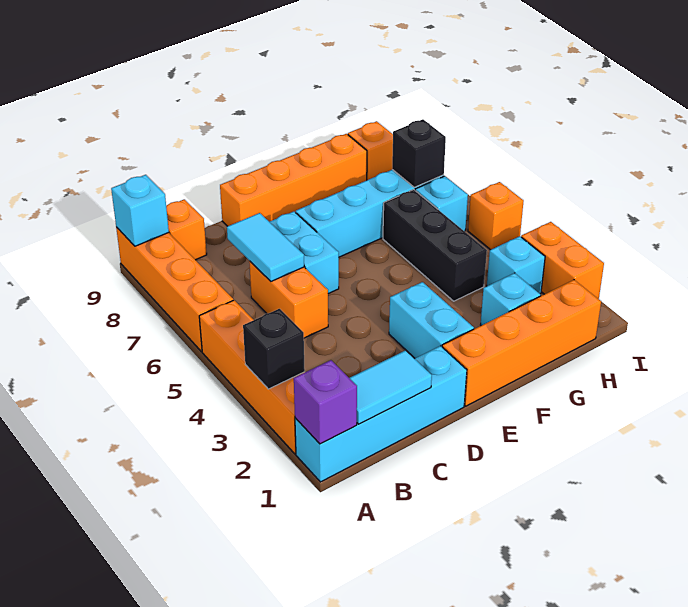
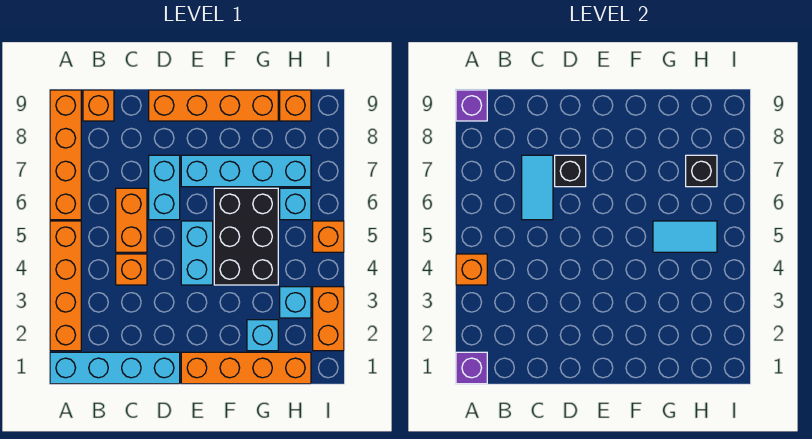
black 1x1 brick [243,309,305,389] -> black 1x1 brick moved to [555,155,586,187]
none -> orange 1x1 brick [456,254,487,285]
cyan 1x1 brick [111,175,169,246] -> purple 1x1 brick [456,90,487,121]
cyan 1x2 tile [350,350,432,424] -> cyan 1x2 tile moved to [653,221,717,252]
none -> orange 1x1 brick [116,254,147,285]
cyan 1x2 brick [389,282,474,359] -> cyan 1x2 brick moved to [181,221,213,285]
black 1x3 brick [383,190,487,301] -> black 2x3 brick [214,188,278,285]

